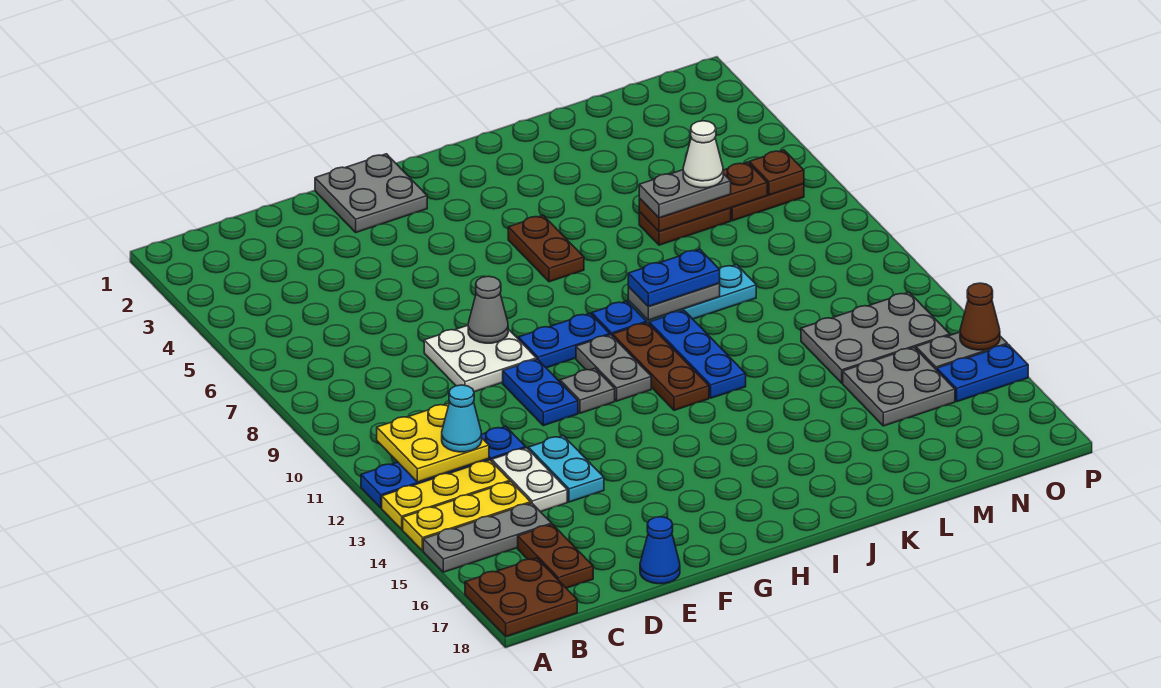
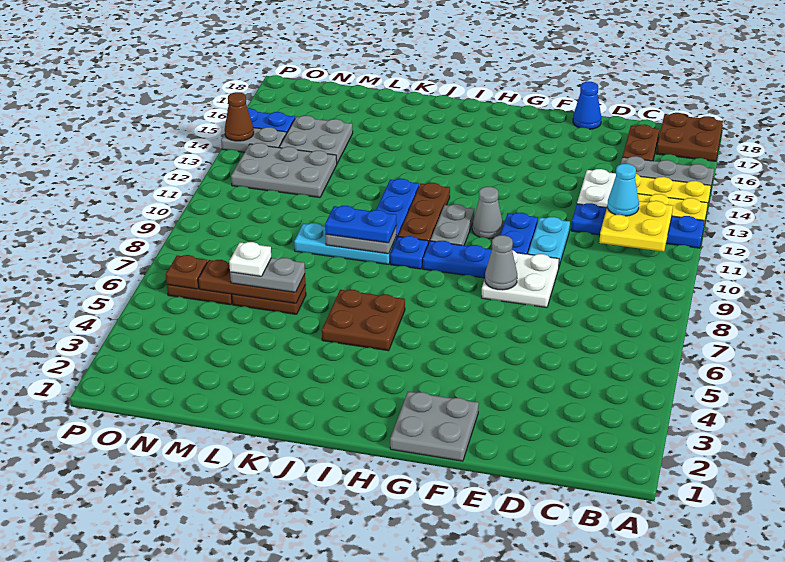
cyan 1x2 plate [528,436,604,502] -> cyan 1x2 plate moved to [528,217,570,266]
grey 1x1 plate [560,368,615,413] -> grey 1x1 cone [472,187,503,239]
brown 1x2 plate [508,215,584,282] -> brown 2x2 plate [322,290,405,351]
white 1x1 cone [683,121,723,188] -> white 1x1 plate [229,242,271,276]

